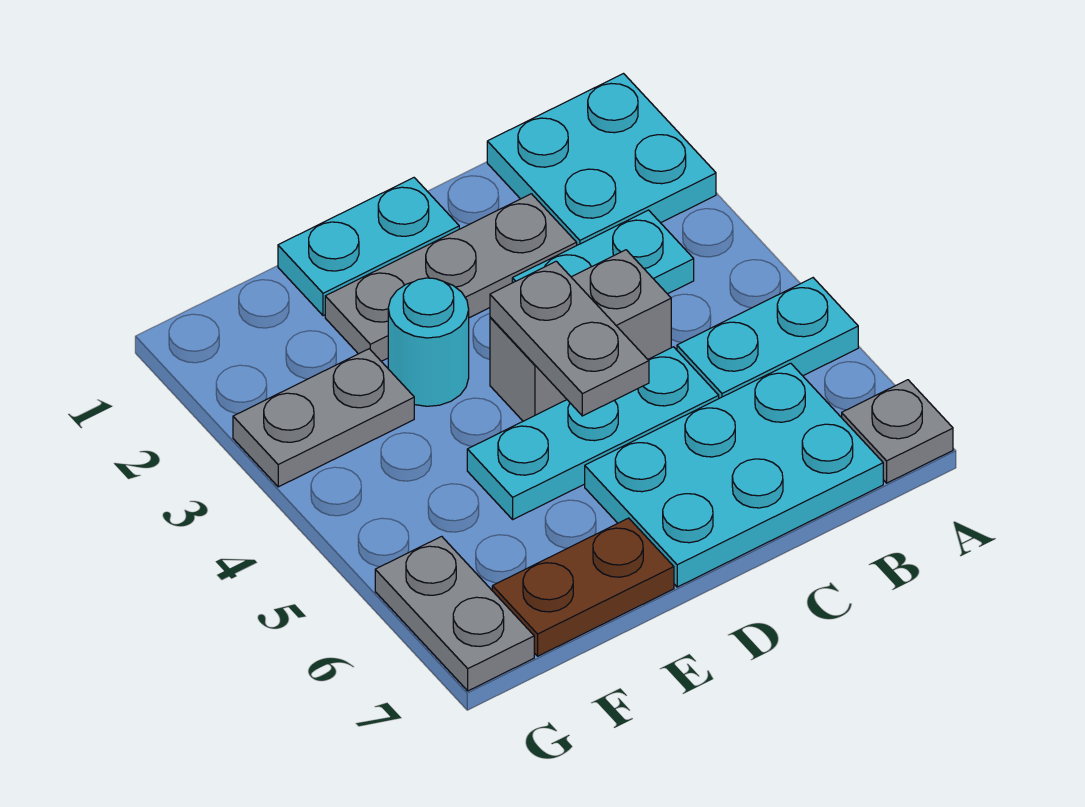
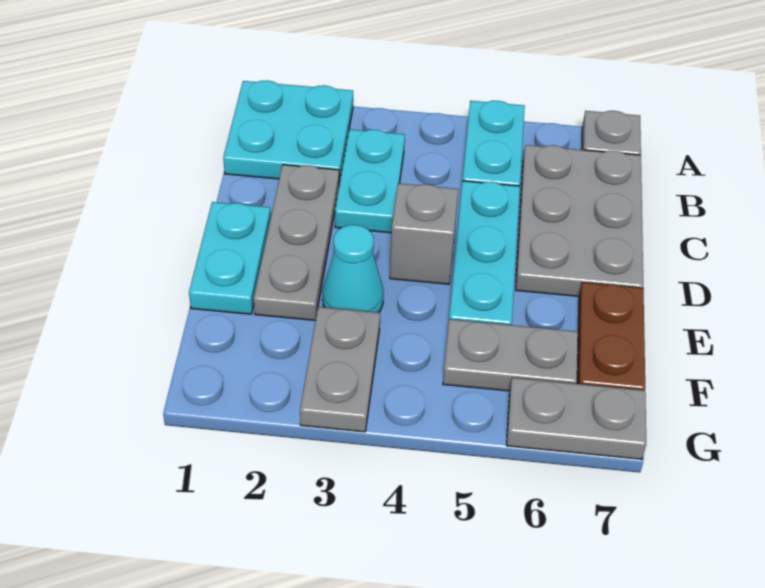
cyan 2x3 plate [585,363,883,587] -> grey 2x3 plate [516,145,643,296]
grey 1x2 brick [490,250,671,421] -> grey 1x1 brick [390,183,458,284]
grey 1x2 plate [490,261,649,416] -> grey 1x2 plate moved to [443,319,578,391]
cyan 1x1 round brick [388,278,469,406] -> cyan 1x1 cone [323,225,383,313]

